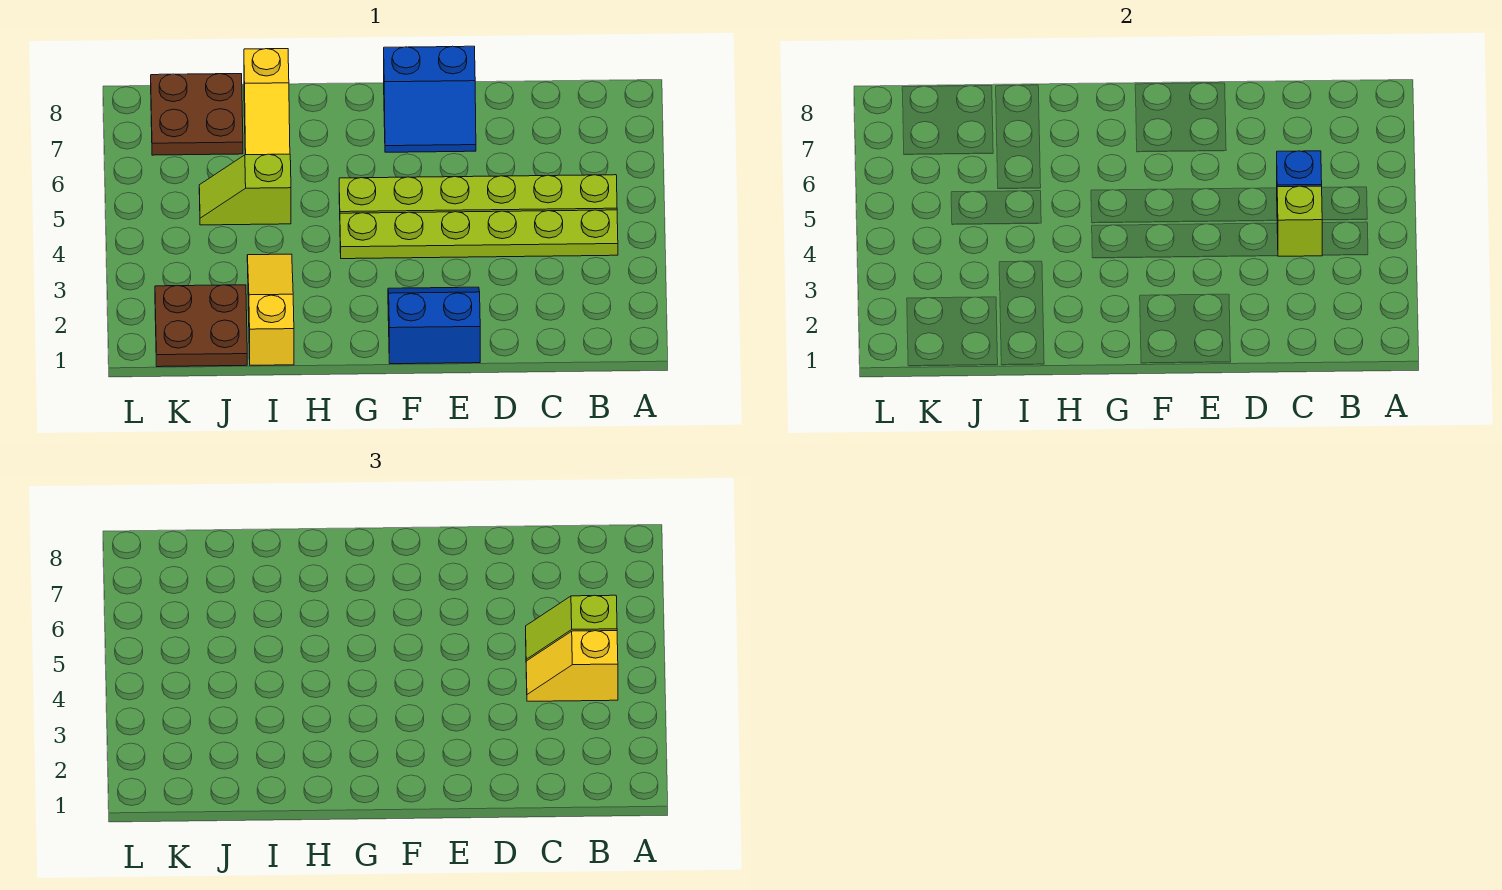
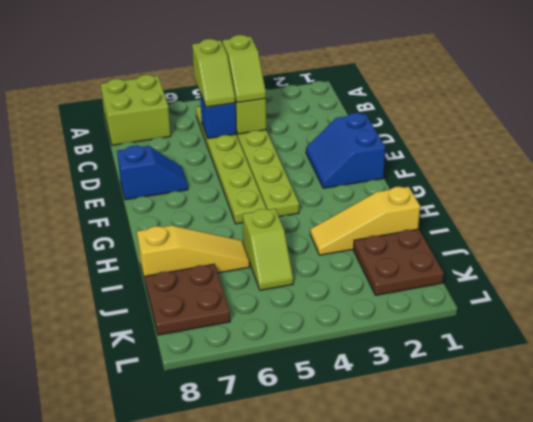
none -> lime 2x2 brick [100,75,171,145]
yellow 1x2 slope [526,631,618,701] -> lime 1x2 slope [222,35,266,103]
blue 2x2 slope [384,46,476,152] -> blue 1x2 slope [117,146,188,200]

